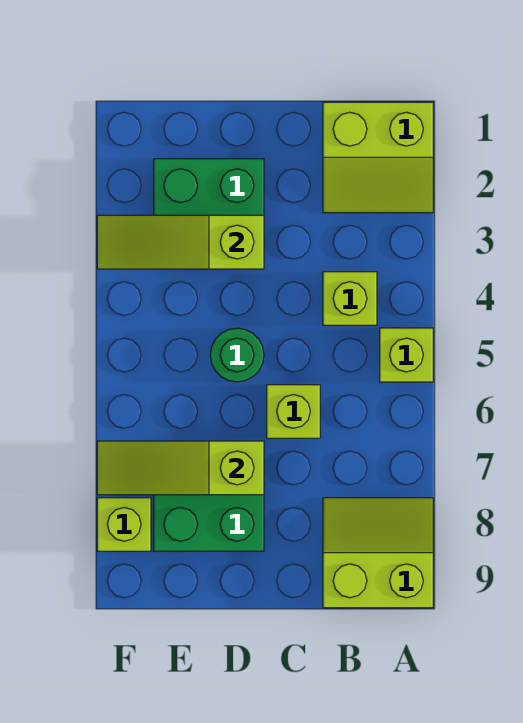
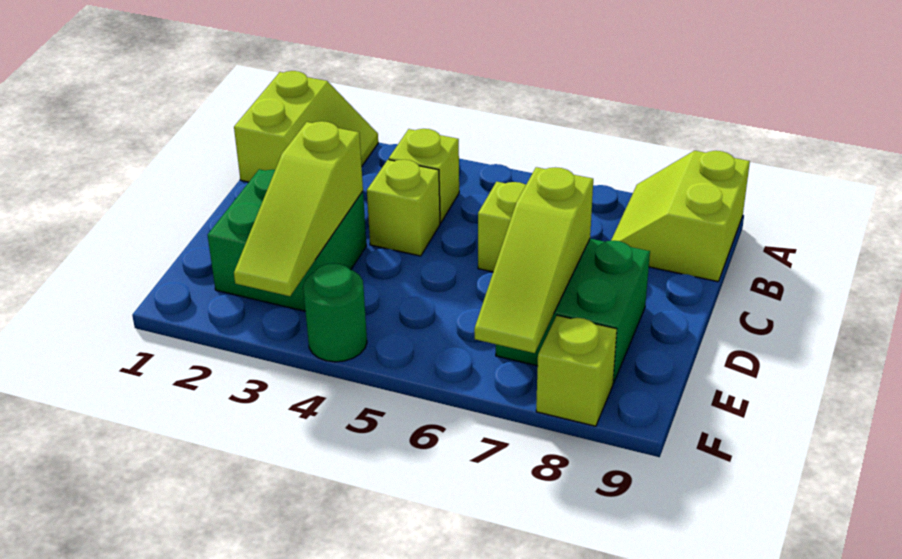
lime 1x1 brick [380,328,433,382] -> lime 1x1 brick moved to [367,160,440,256]
green 1x1 round brick [210,328,264,382] -> green 1x1 round brick moved to [303,263,367,362]

